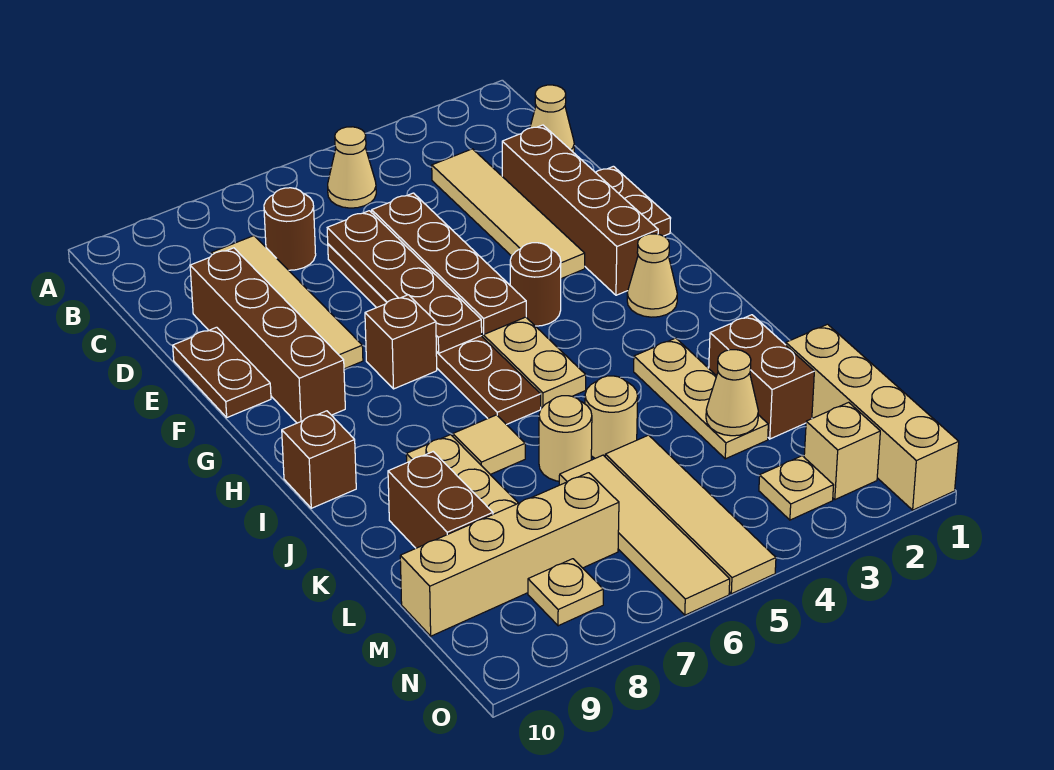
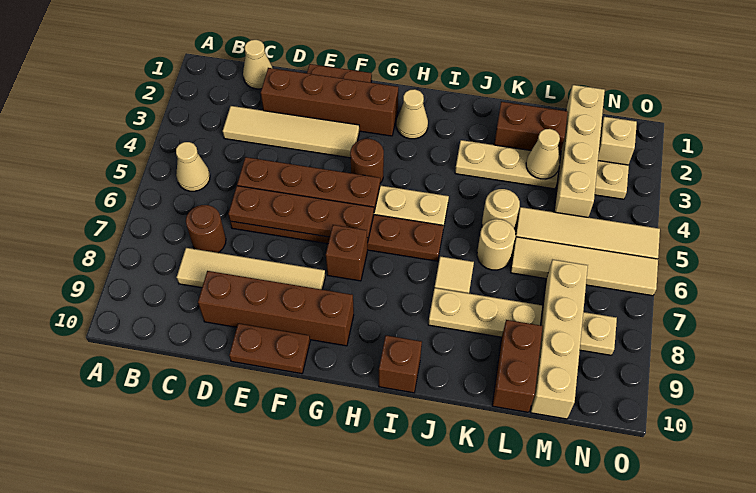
brown 1x2 brick [388,452,493,548] -> brown 1x2 brick turned to [492,320,543,412]
tan 1x4 brick [786,324,959,510] -> tan 1x4 brick turned to [554,85,605,217]

